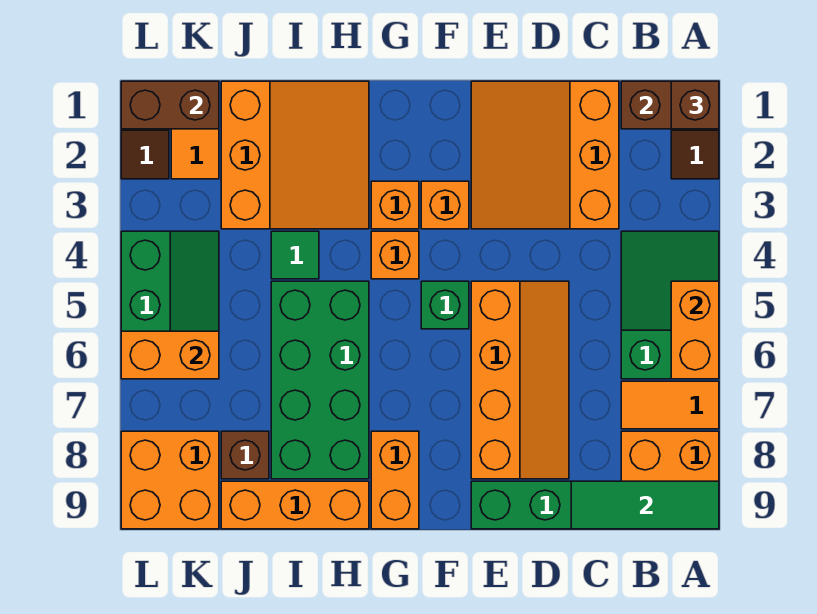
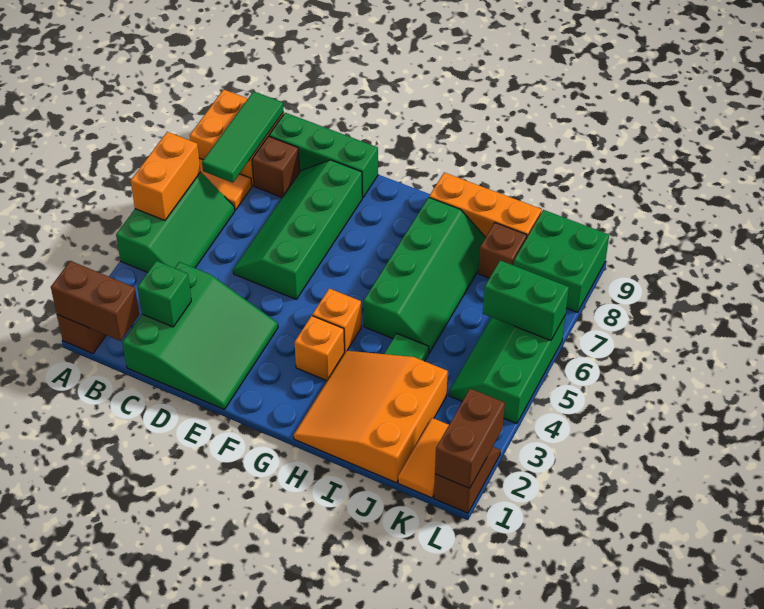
brown 1x1 brick [671,81,719,129] -> brown 1x1 brick moved to [252,136,299,197]
green 2x3 slope [621,231,719,379] -> green 2x3 slope turned to [116,172,235,272]
green 1x3 tile [571,481,719,529] -> green 1x3 tile turned to [202,91,284,183]
orange 3x3 slope [471,81,619,229] -> green 3x3 slope [122,262,278,409]
orange 2x4 slope [471,281,569,479] -> green 2x4 slope [233,160,362,300]
orange 1x1 brick [421,181,469,229] -> none
green 1x1 brick [421,281,469,329] -> green 1x1 brick moved to [138,261,191,327]
orange 1x2 brick [371,431,419,529] -> none
green 2x4 brick [271,281,369,479] -> green 2x4 slope [364,197,486,353]
brown 1x2 brick [121,81,219,129] -> brown 1x2 brick turned to [435,389,505,488]
orange 1x2 brick [121,331,219,379] -> green 1x2 brick [483,260,569,340]
orange 2x2 brick [121,431,219,529] -> green 2x2 brick [514,210,609,312]

